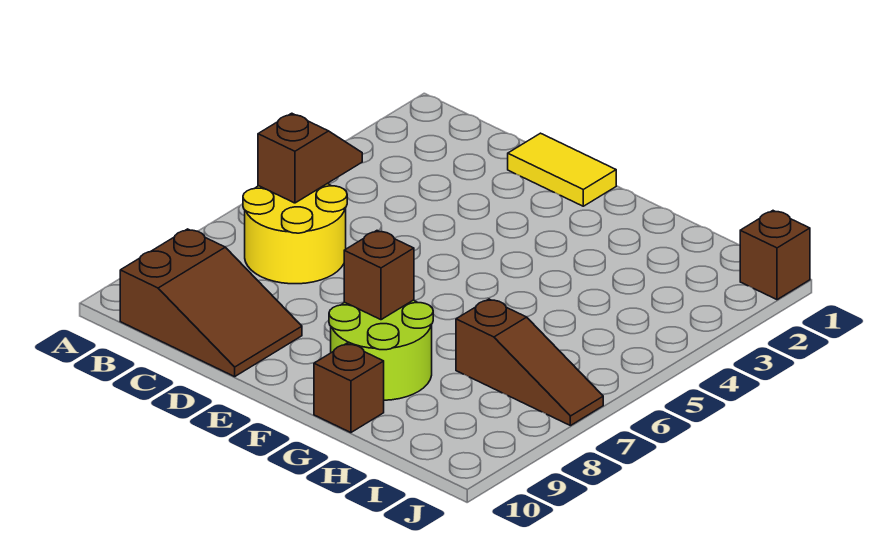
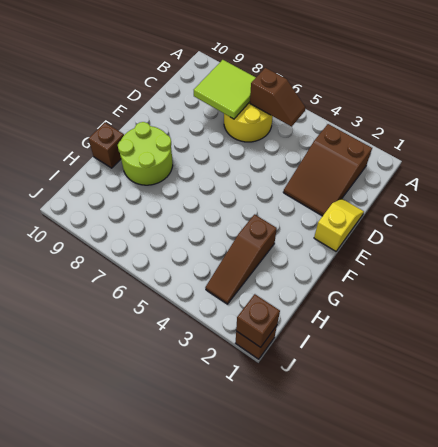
none -> lime 2x2 tile [194,60,256,119]
brown 2x3 slope [120,229,302,377] -> brown 2x3 slope moved to [283,124,372,216]
yellow 1x2 tile [508,133,616,206] -> yellow 1x2 slope [314,199,364,251]
brown 1x1 brick [344,231,414,320] -> brown 1x1 brick moved to [236,294,280,347]
brown 1x3 slope [456,299,603,426] -> brown 1x3 slope moved to [205,214,277,304]

